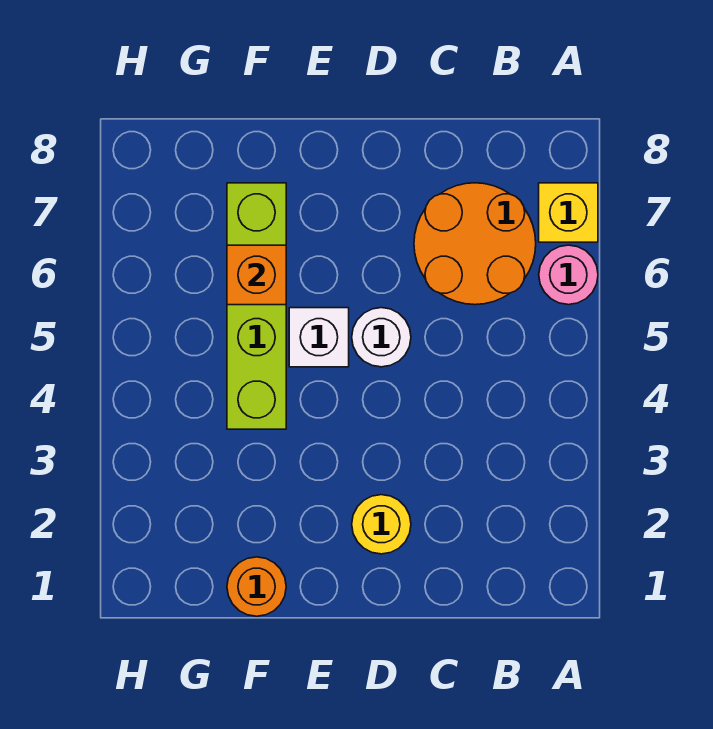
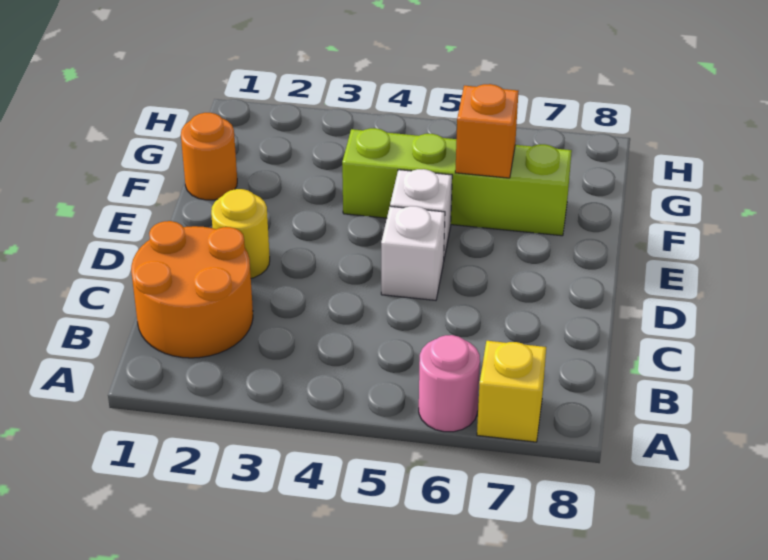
orange 2x2 round brick [414,183,536,305] -> orange 2x2 round brick moved to [131,221,253,358]
white 1x1 round brick [352,308,411,367] -> white 1x1 brick [381,206,445,300]

